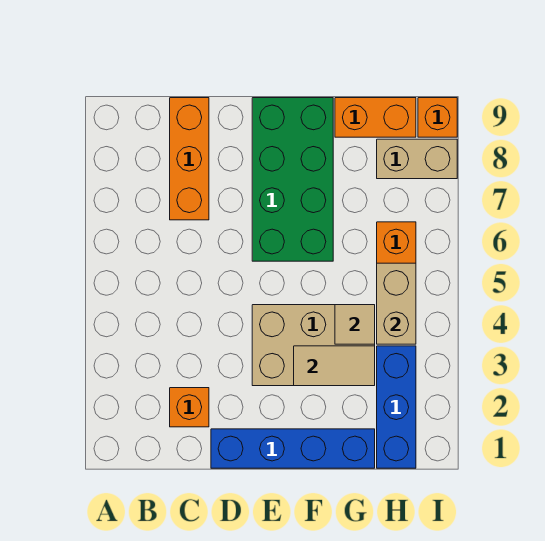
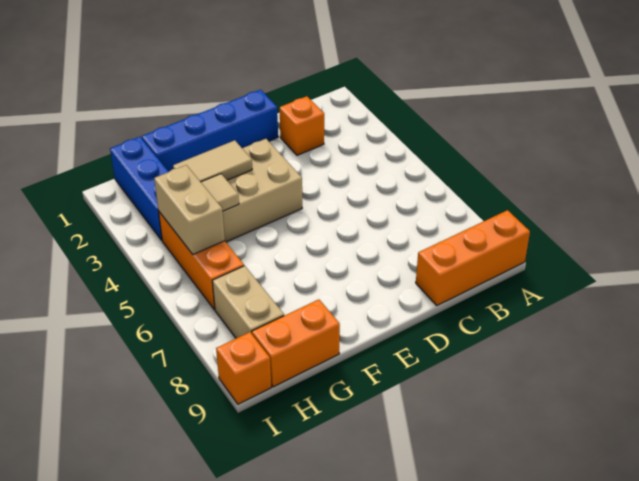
orange 1x3 brick [170,98,209,220] -> orange 1x3 brick turned to [416,210,530,305]
green 2x4 brick [252,98,333,261] -> none
tan 1x2 brick [377,139,457,179] -> tan 1x2 brick turned to [212,266,284,338]

